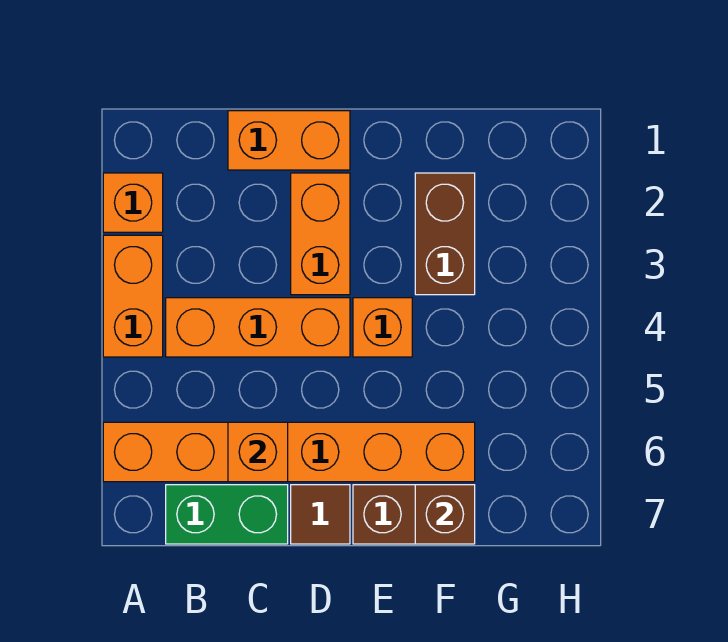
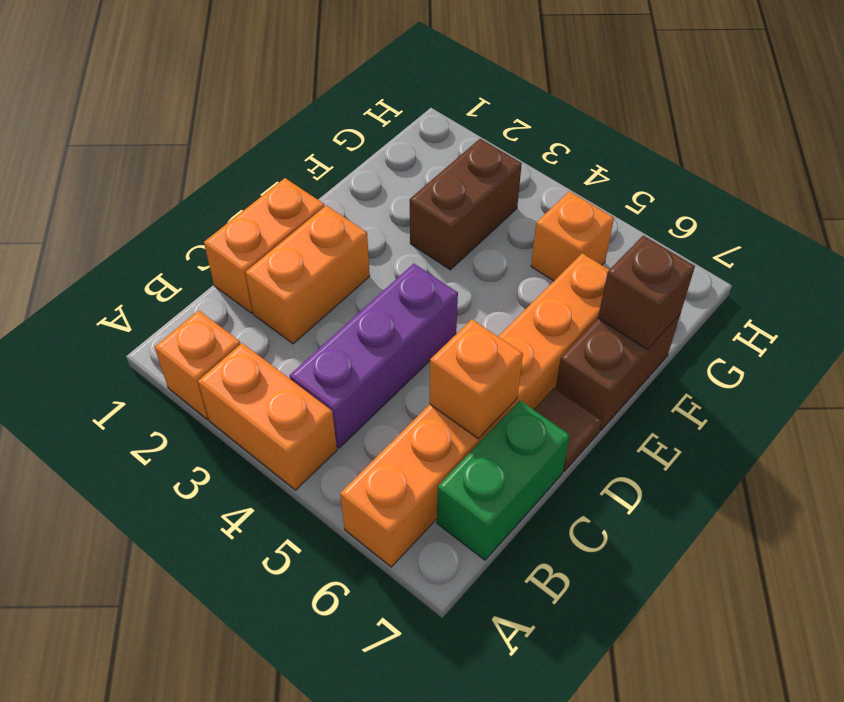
orange 1x3 brick [166,298,350,357] -> purple 1x3 brick [290,264,458,448]
orange 1x2 brick [291,173,350,295] -> orange 1x2 brick turned to [245,205,370,344]
orange 1x1 brick [353,298,412,357] -> orange 1x1 brick moved to [531,191,614,281]
brown 1x2 brick [415,173,475,295] -> brown 1x2 brick turned to [410,139,522,270]

